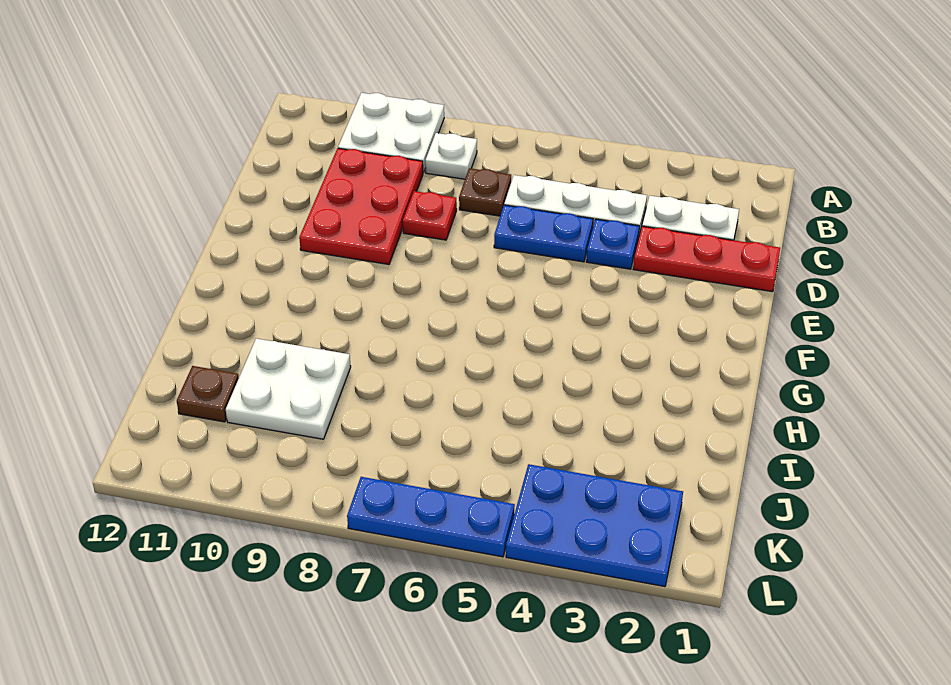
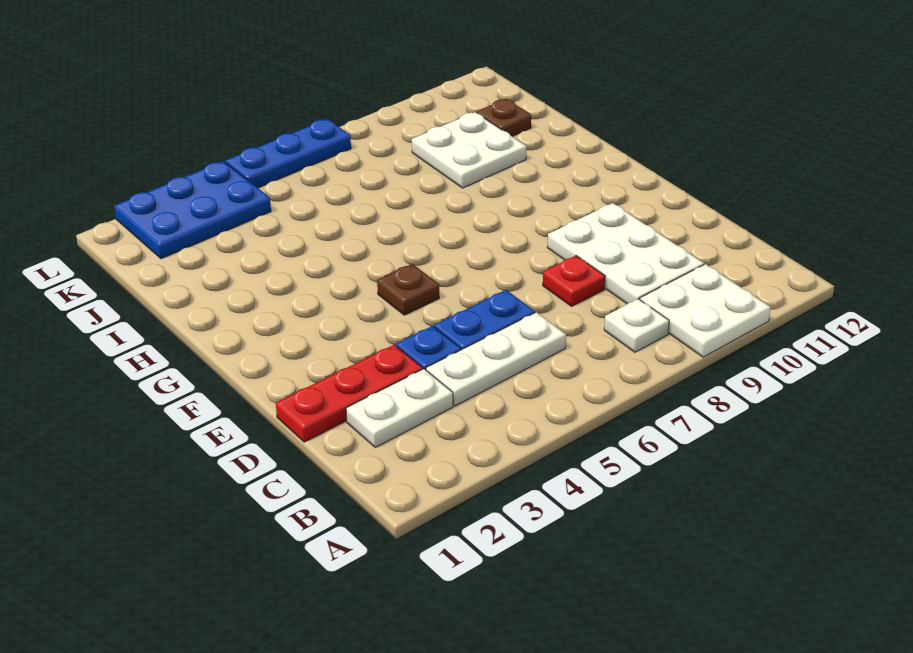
brown 1x1 plate [459,168,511,216] -> brown 1x1 plate moved to [377,264,439,315]
red 2x3 plate [299,148,423,264] -> white 2x3 plate [547,203,704,304]

